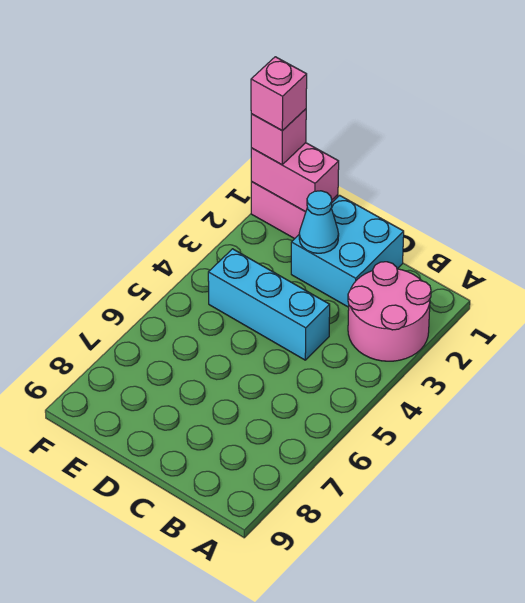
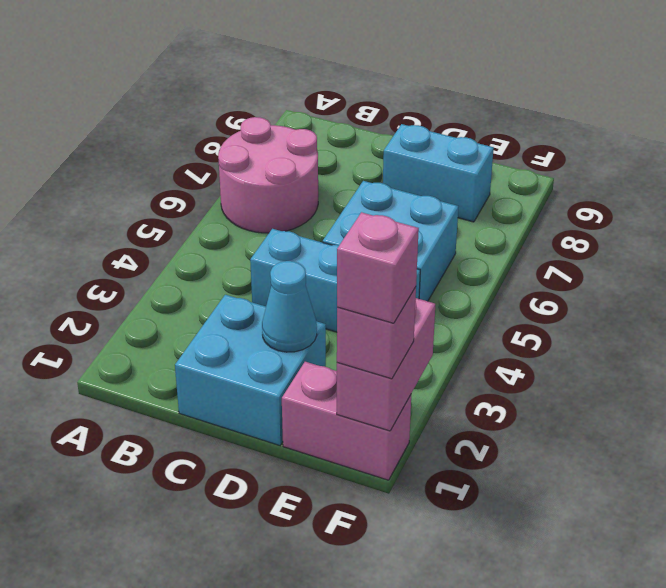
pink 2x2 round brick [348,262,431,361] -> pink 2x2 round brick moved to [218,117,318,233]
none -> cyan 2x2 brick [323,181,458,301]
none -> cyan 1x2 brick [383,124,494,222]
pink 1x2 brick [251,143,339,212] -> pink 1x2 brick turned to [337,298,435,431]

